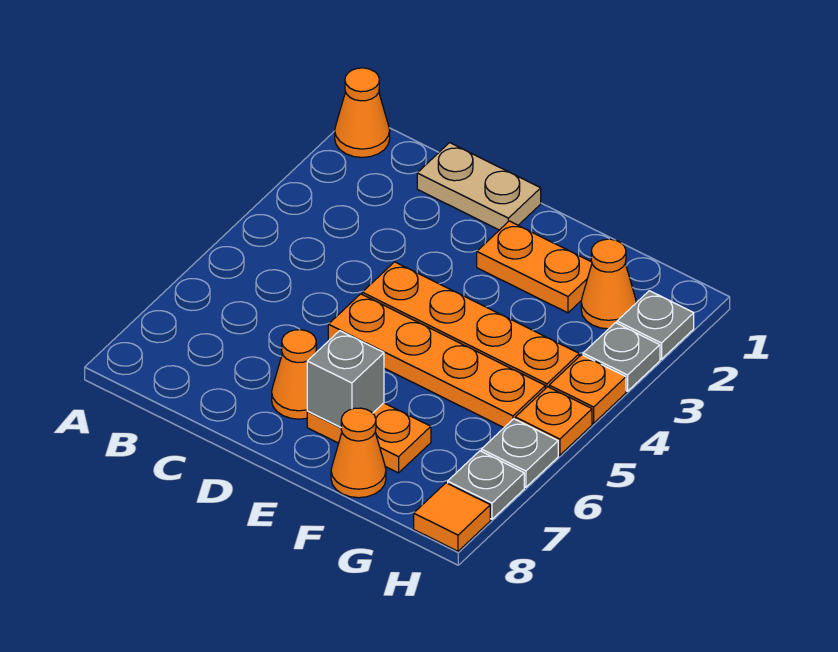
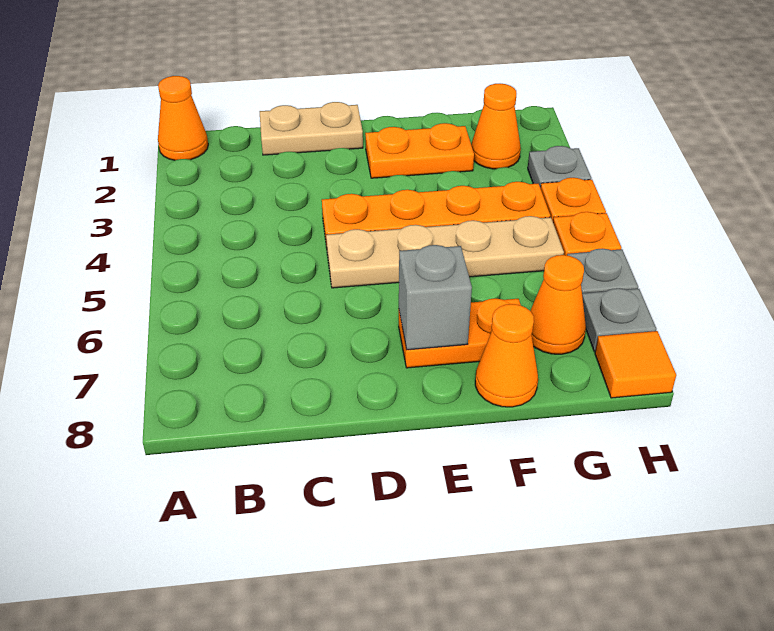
orange 1x4 plate [328,294,545,428] -> tan 1x4 plate [326,216,564,288]
orange 1x1 cone [272,330,316,419] -> orange 1x1 cone moved to [530,255,586,354]
grey 1x1 plate [617,291,694,359] -> none

